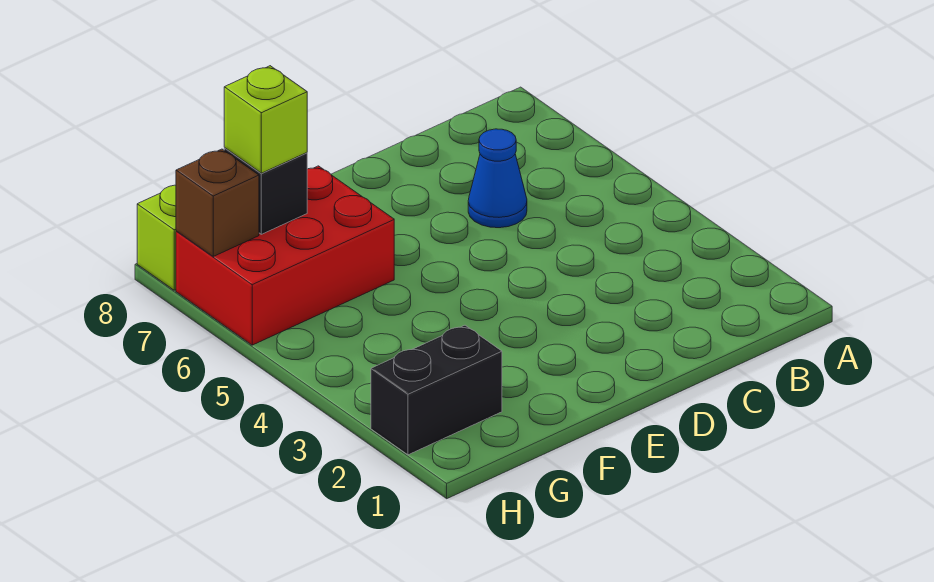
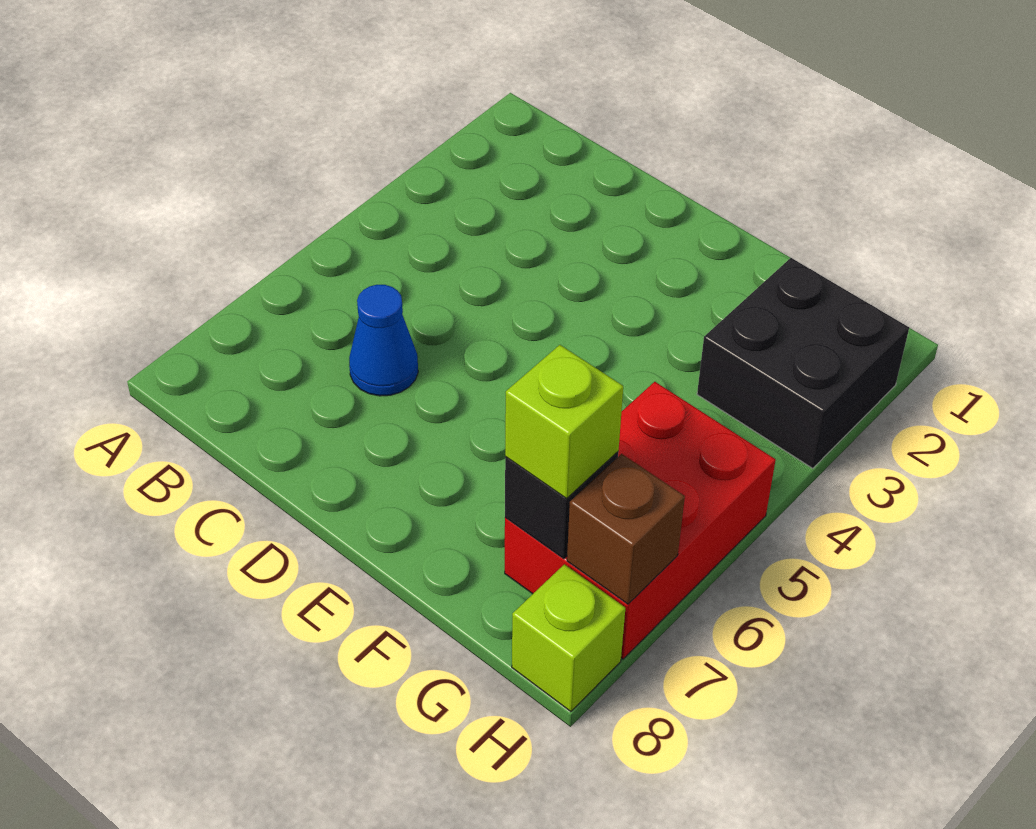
red 2x3 brick [176,166,394,345] -> red 2x3 brick turned to [505,382,776,659]
black 1x2 brick [371,325,502,455] -> black 2x2 brick [697,258,909,468]

